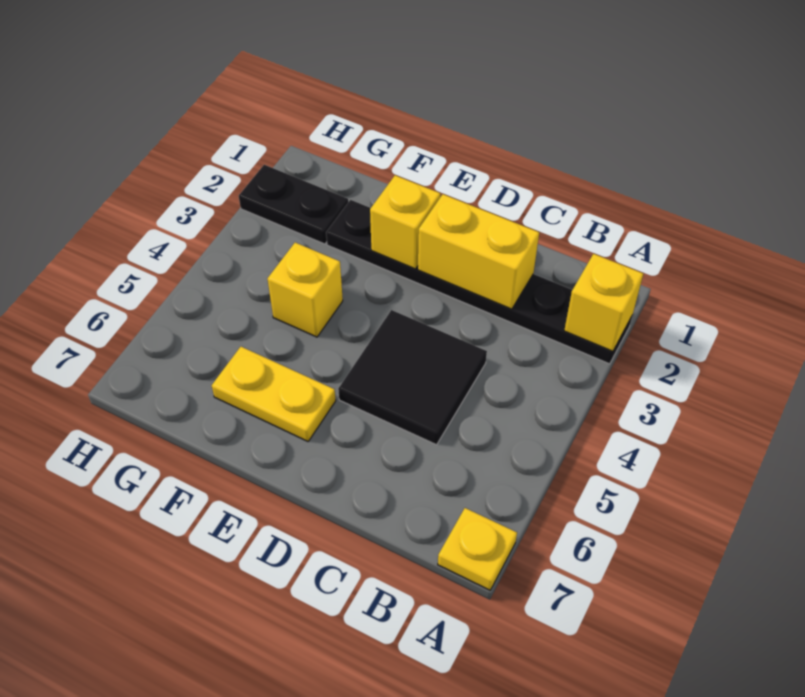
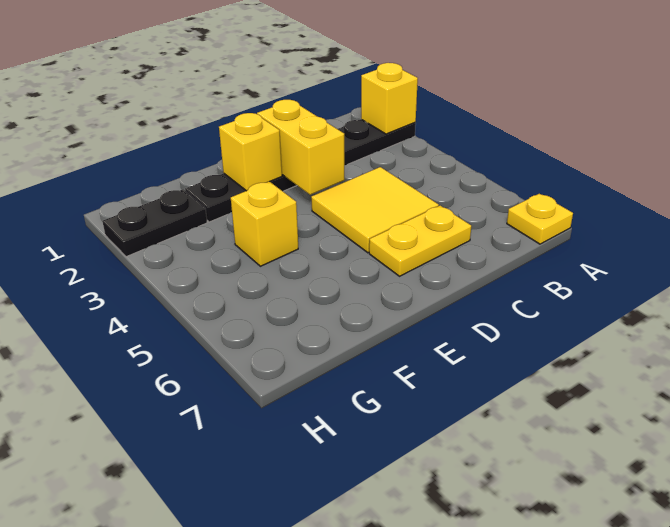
yellow 1x2 brick [418,194,539,309] -> yellow 1x2 brick turned to [257,100,345,195]
black 2x2 tile [338,310,487,445] -> yellow 2x2 tile [311,167,439,253]
yellow 1x2 plate [212,347,336,441] -> yellow 1x2 plate moved to [369,206,471,276]

